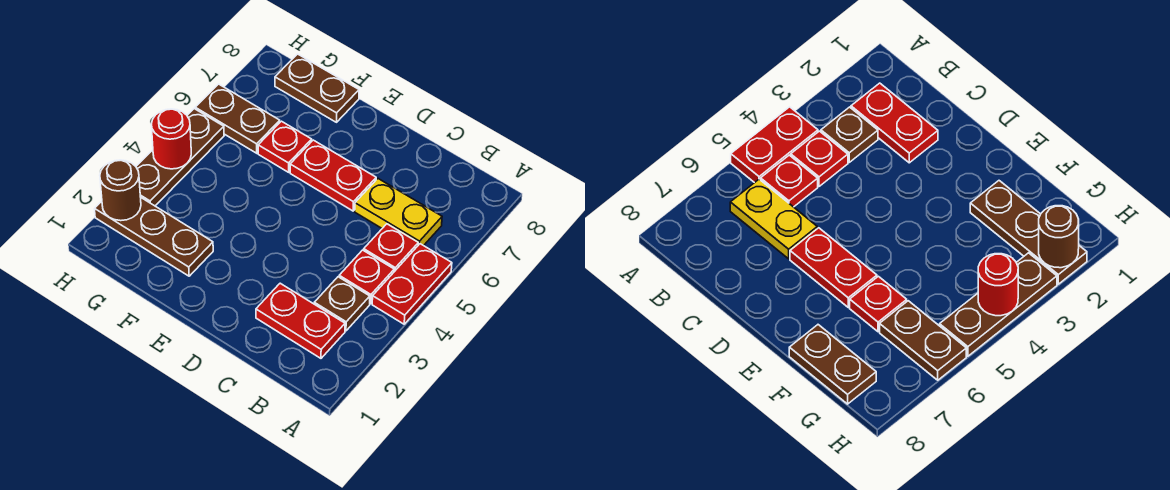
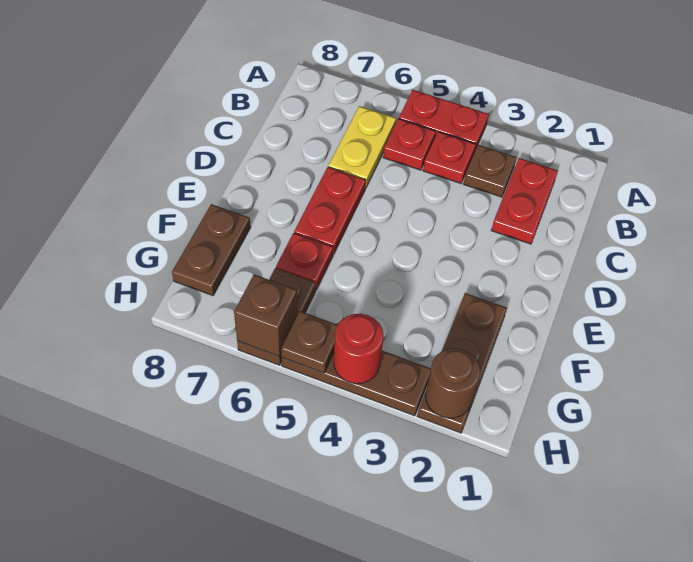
none -> brown 1x1 plate [281,311,337,373]
none -> brown 1x1 brick [234,274,297,356]

